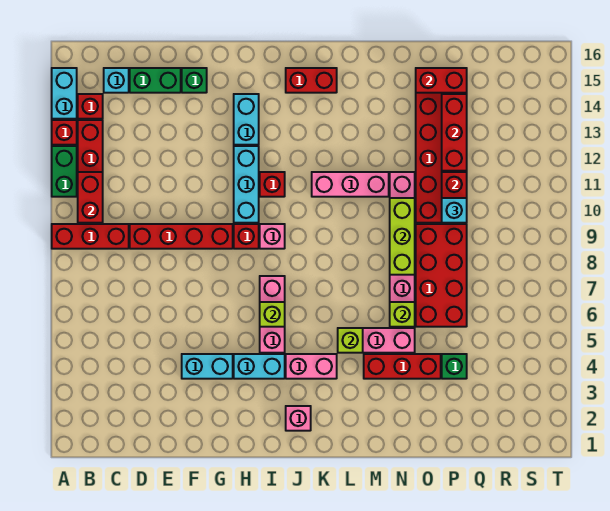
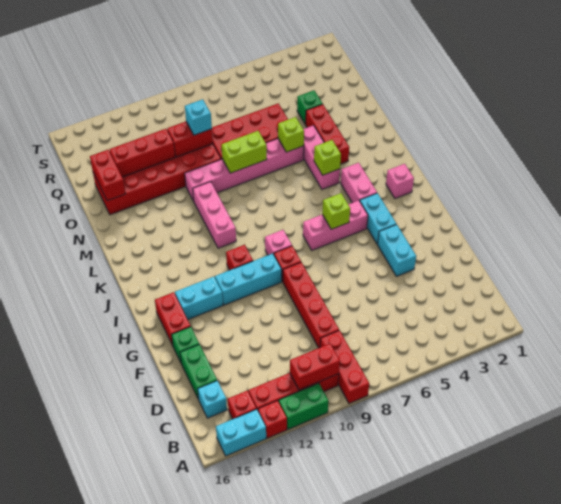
red 1x2 brick [286,68,337,93] -> red 1x2 brick moved to [155,292,191,345]
lime 1x3 brick [390,198,415,275] -> lime 1x2 brick [222,131,267,173]

